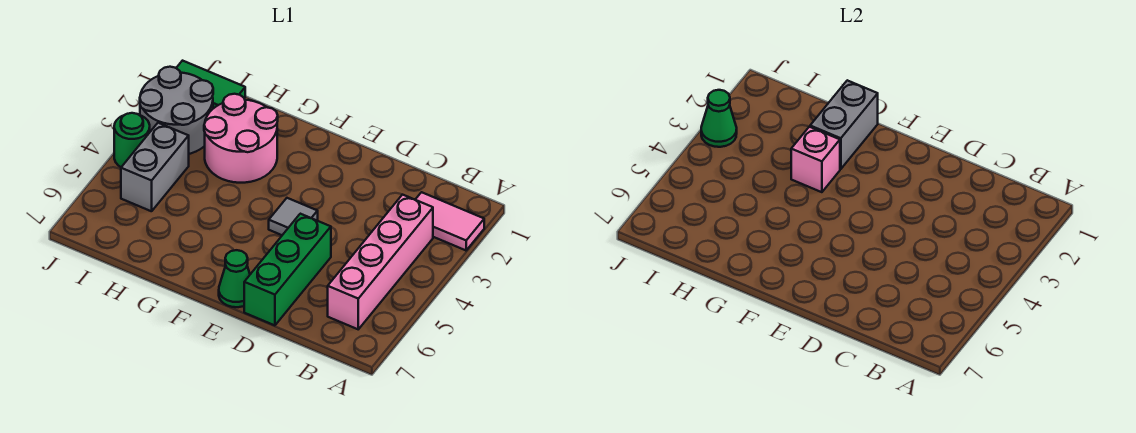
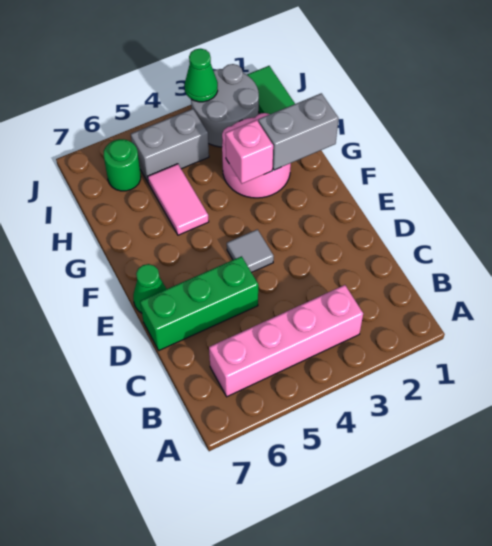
pink 1x2 tile [415,192,484,250] -> pink 1x2 tile moved to [148,164,209,235]
green 1x1 round brick [114,113,150,167] -> green 1x1 round brick moved to [104,139,141,191]

